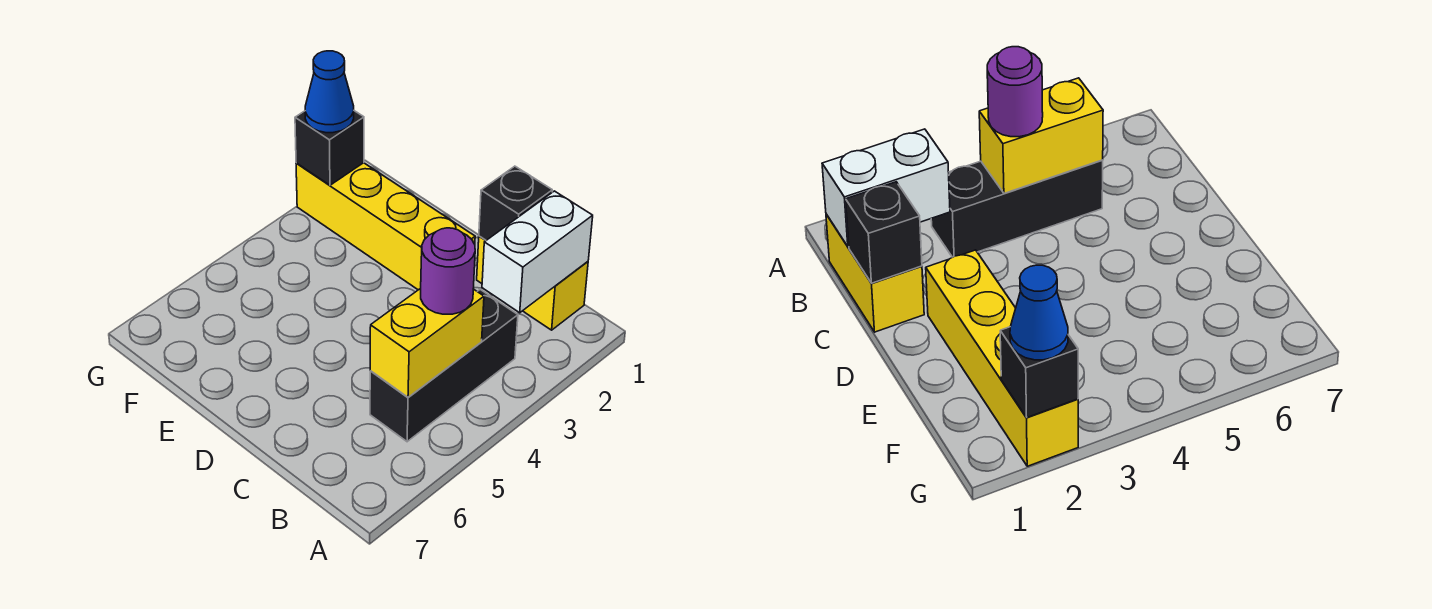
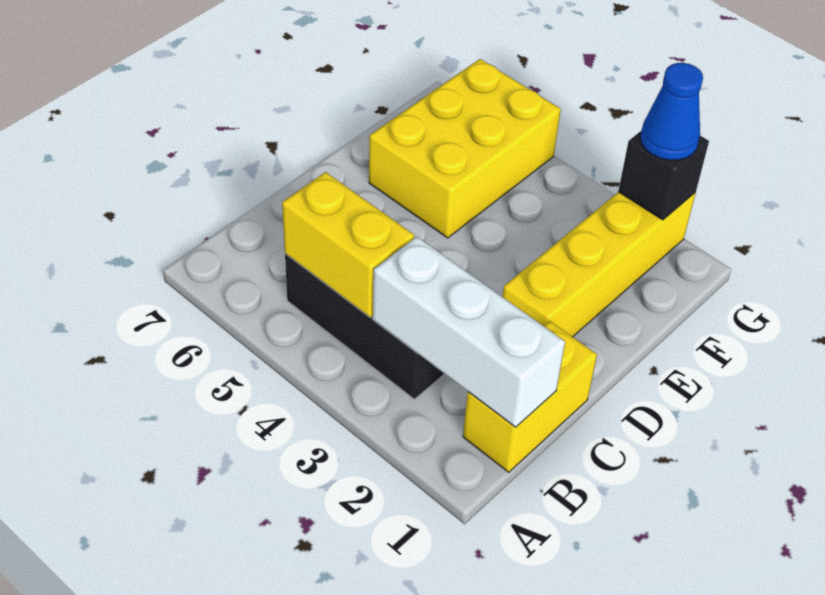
white 1x2 brick [482,191,593,313] -> white 1x3 brick [373,237,565,427]
purple 1x1 round brick [421,228,475,314] -> none
black 1x1 brick [479,166,552,240] -> none
none -> yellow 2x3 brick [369,59,561,238]

